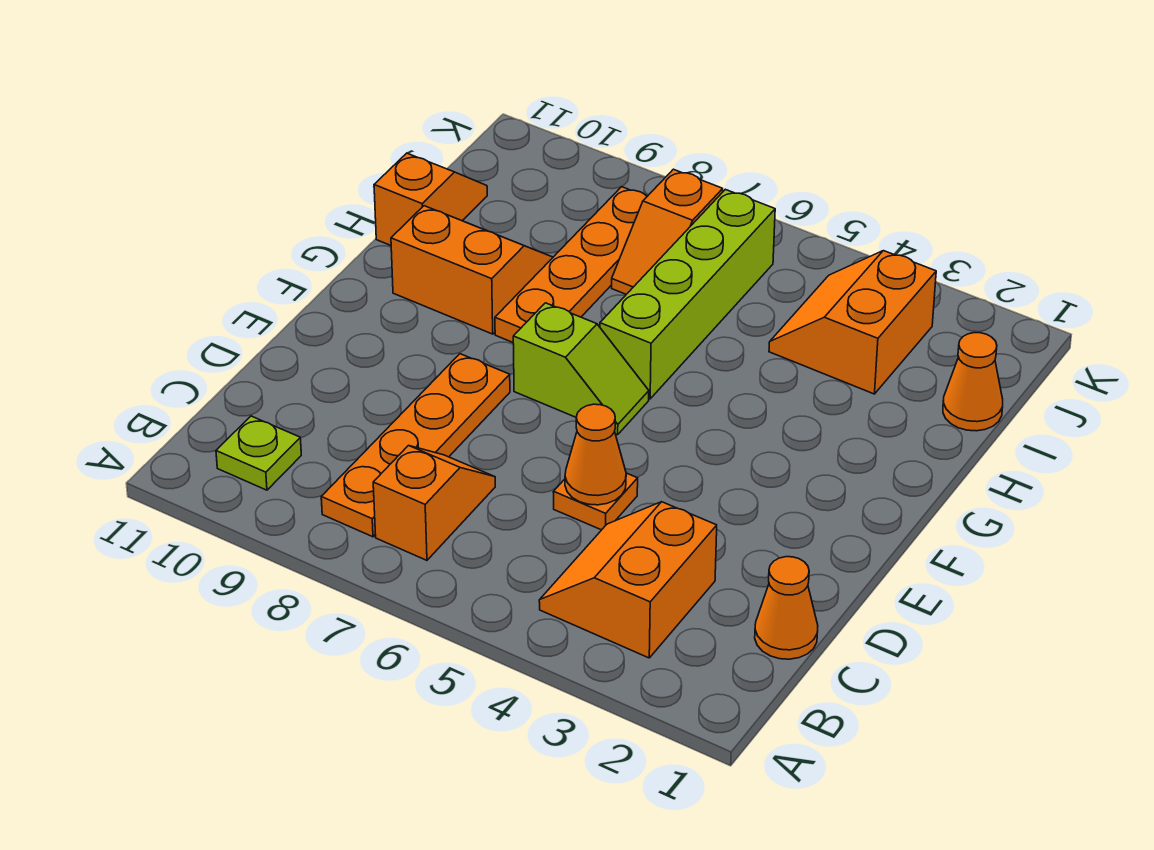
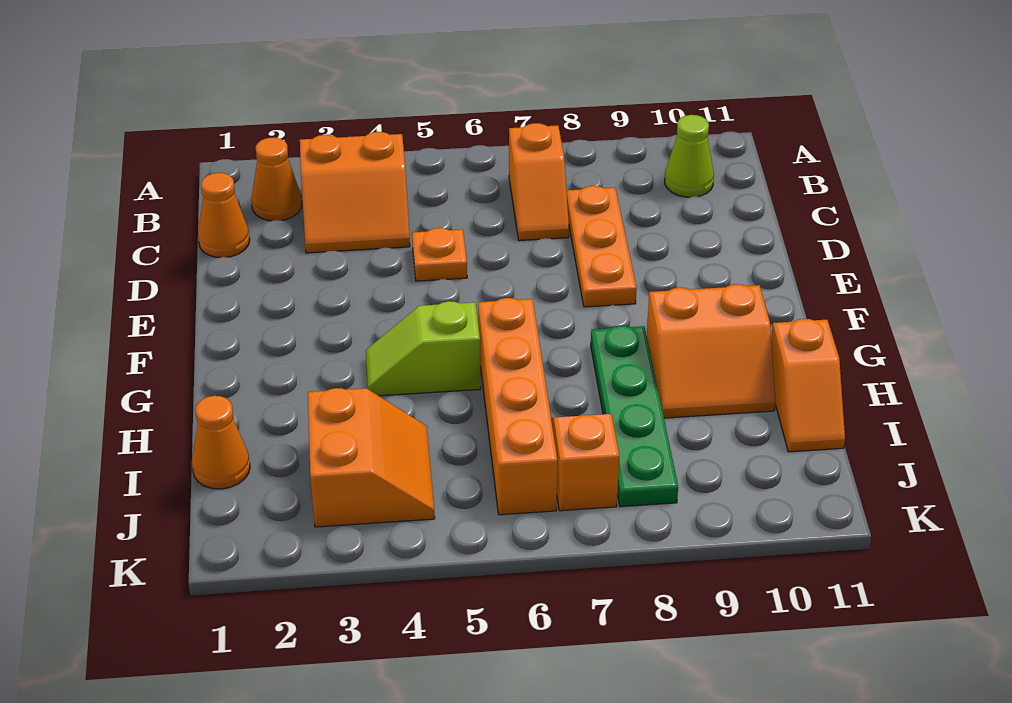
orange 2x2 slope [539,502,717,658] -> orange 2x2 slope turned to [300,132,410,253]
orange 1x4 plate [321,354,510,537] -> orange 1x3 plate [566,186,636,307]
lime 1x1 plate [216,416,301,490] -> lime 1x1 cone [665,115,714,197]
orange 1x1 cone [565,404,626,505] -> orange 1x1 cone moved to [251,138,302,221]
lime 1x2 slope [513,303,649,435] -> lime 1x2 slope moved to [366,301,481,396]
lime 1x4 brick [600,189,775,399] -> orange 1x4 brick [478,298,557,515]
orange 1x4 plate [495,187,647,342] -> green 1x4 plate [591,325,678,507]

